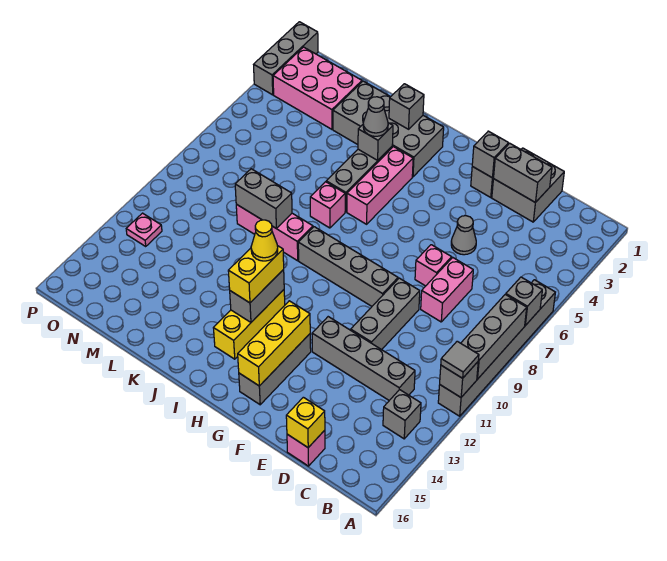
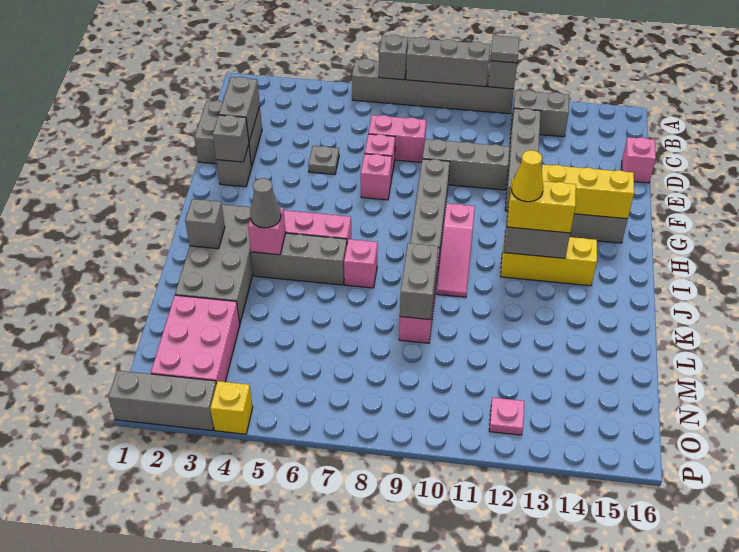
grey 1x1 brick [383,390,421,439] -> grey 1x2 brick [511,90,569,137]
yellow 1x1 brick [286,397,325,448] -> yellow 1x1 brick moved to [210,381,253,434]
grey 1x1 cone [451,216,476,255] -> grey 1x1 plate [308,146,339,175]
none -> pink 1x1 brick [361,154,392,200]
none -> pink 1x3 slope [437,203,475,297]
grey 1x1 brick [358,123,393,160] -> pink 1x1 brick [248,207,286,255]

